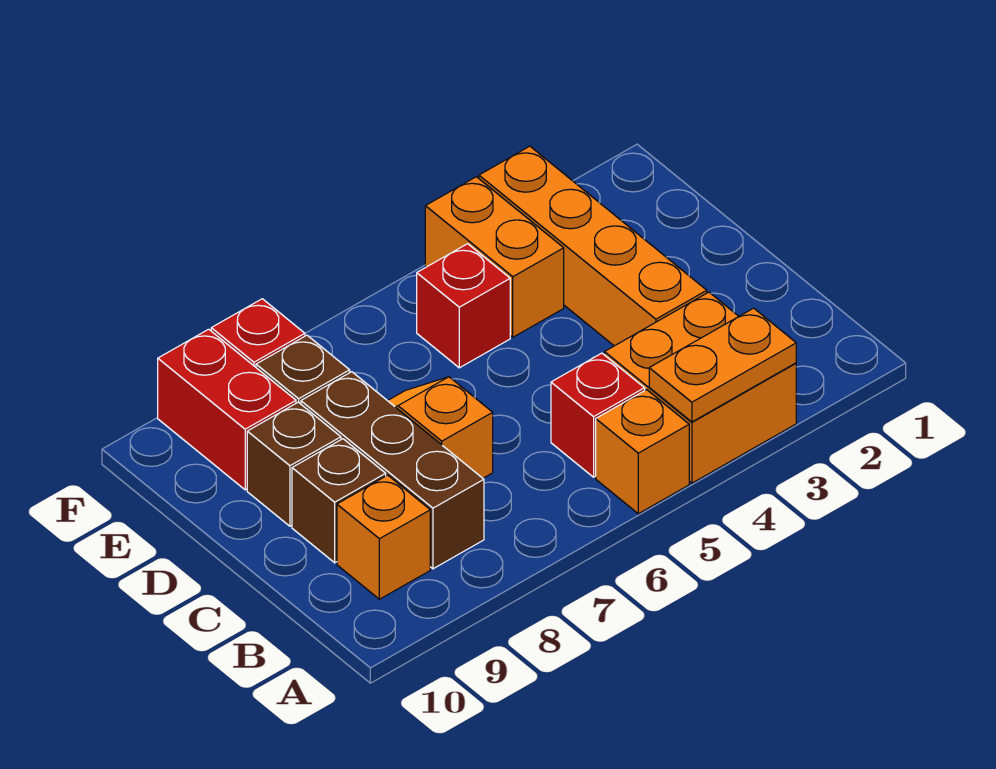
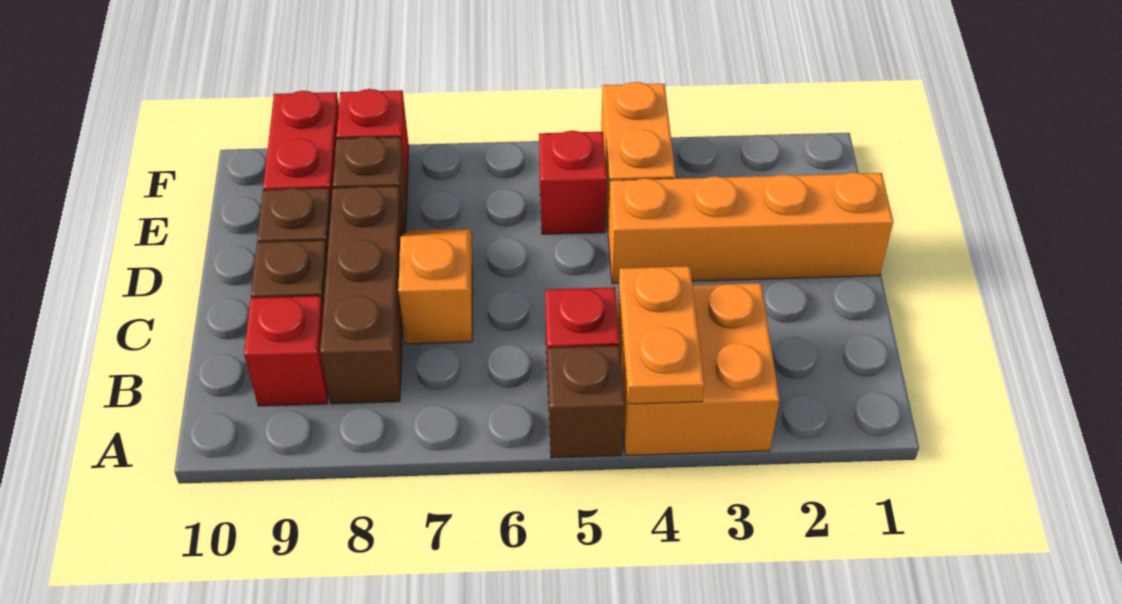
orange 1x2 plate [649,308,796,422] -> orange 1x2 plate turned to [619,266,704,404]
orange 1x1 brick [596,390,689,514] -> brown 1x1 brick [548,346,624,458]
orange 1x1 brick [337,475,430,599] -> red 1x1 brick [244,296,328,406]
orange 1x4 brick [479,146,707,346] -> orange 1x4 brick turned to [608,173,893,284]

